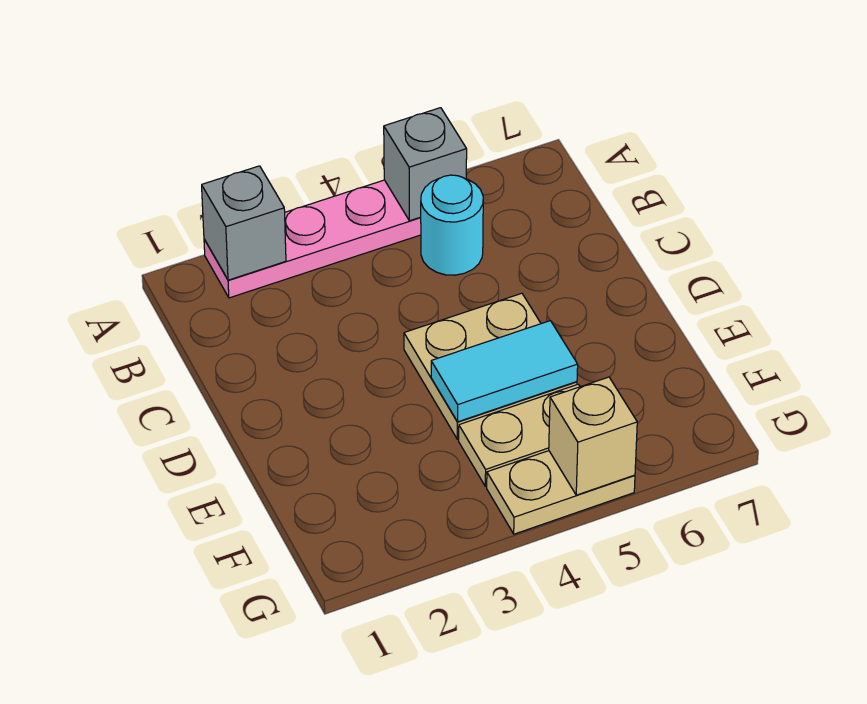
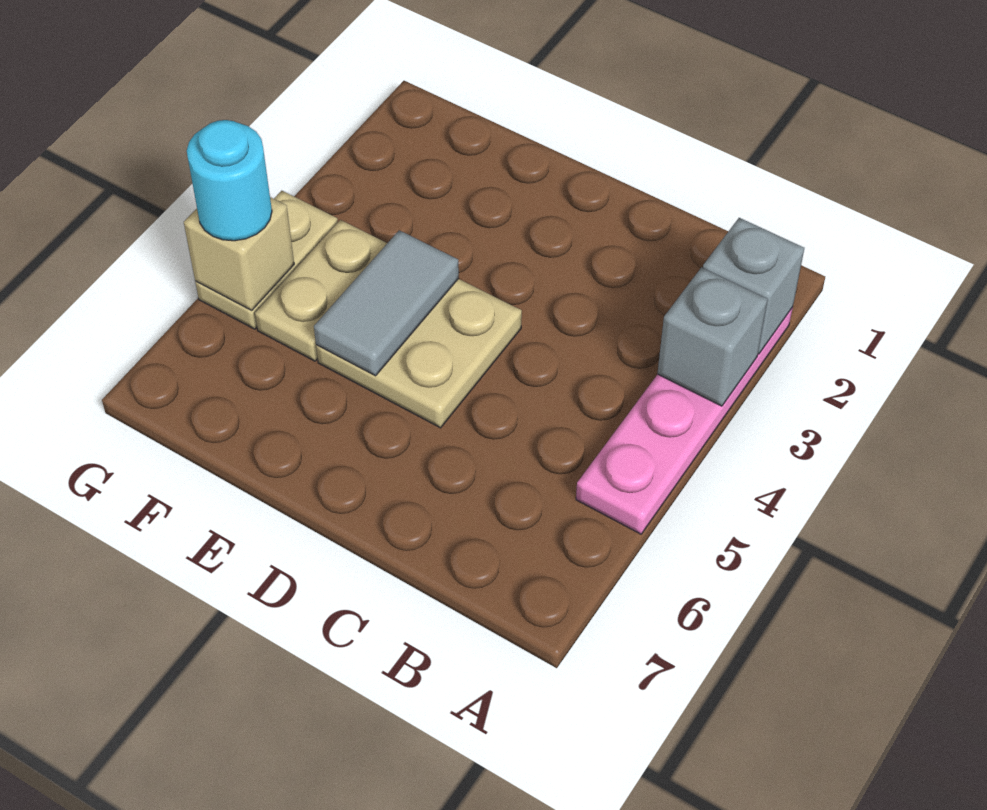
grey 1x1 brick [384,108,467,221] -> grey 1x1 brick moved to [657,267,768,406]
cyan 1x1 round brick [421,175,483,275] -> cyan 1x1 round brick moved to [187,120,272,241]
cyan 1x2 tile [431,321,578,422] -> grey 1x2 tile [314,230,459,376]

